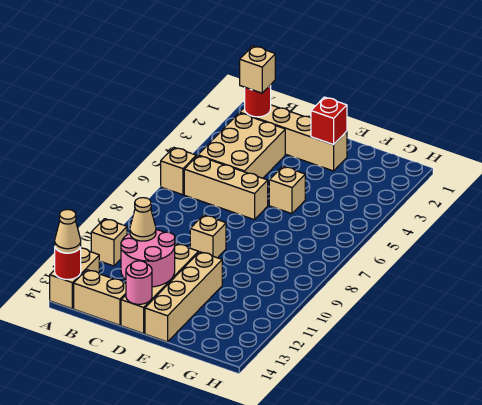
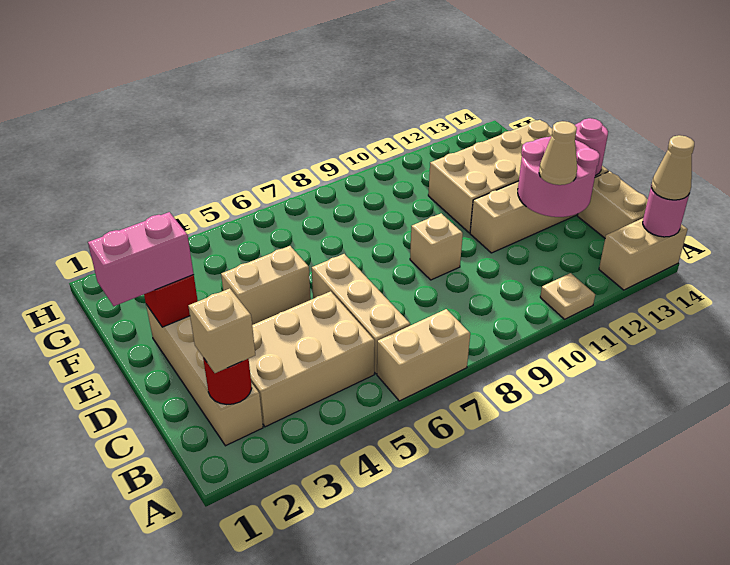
tan 1x1 brick [161,147,196,195] -> tan 1x2 brick [377,309,470,401]
tan 1x1 brick [91,219,127,266] -> tan 1x1 plate [540,273,595,319]
red 1x1 round brick [55,247,81,279] -> pink 1x1 round brick [643,185,689,237]
none -> pink 1x2 brick [88,212,194,306]
tan 1x1 brick [269,166,305,214] -> tan 1x2 brick [221,246,311,325]
tan 1x4 brick [145,252,222,342] -> tan 2x4 brick [428,120,552,233]

